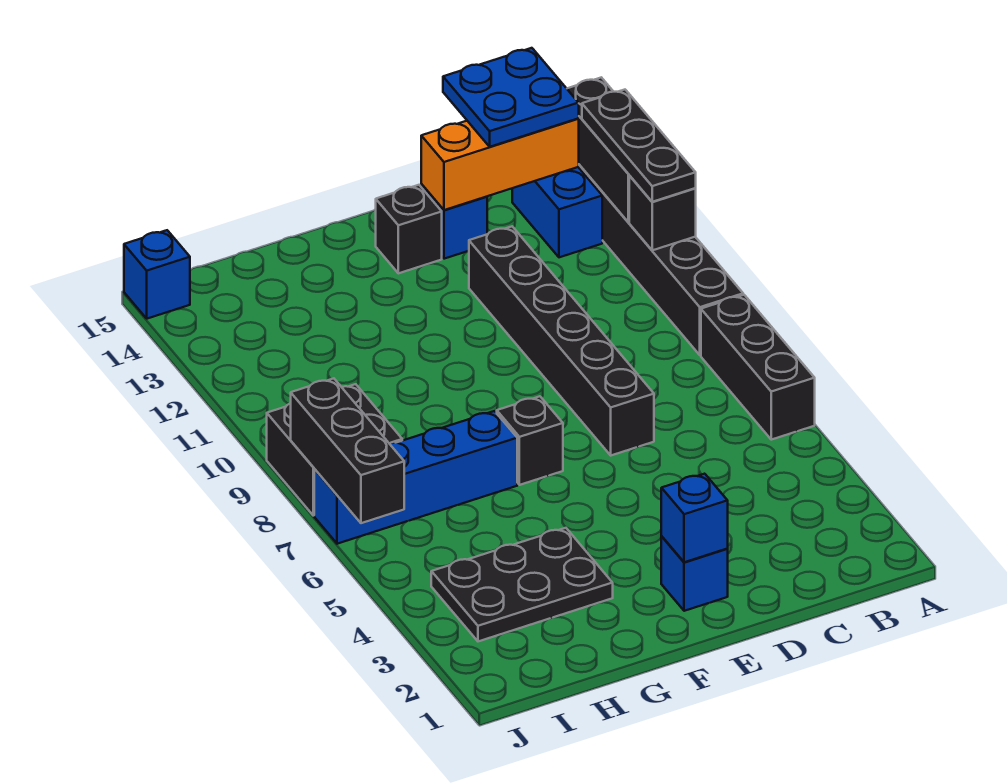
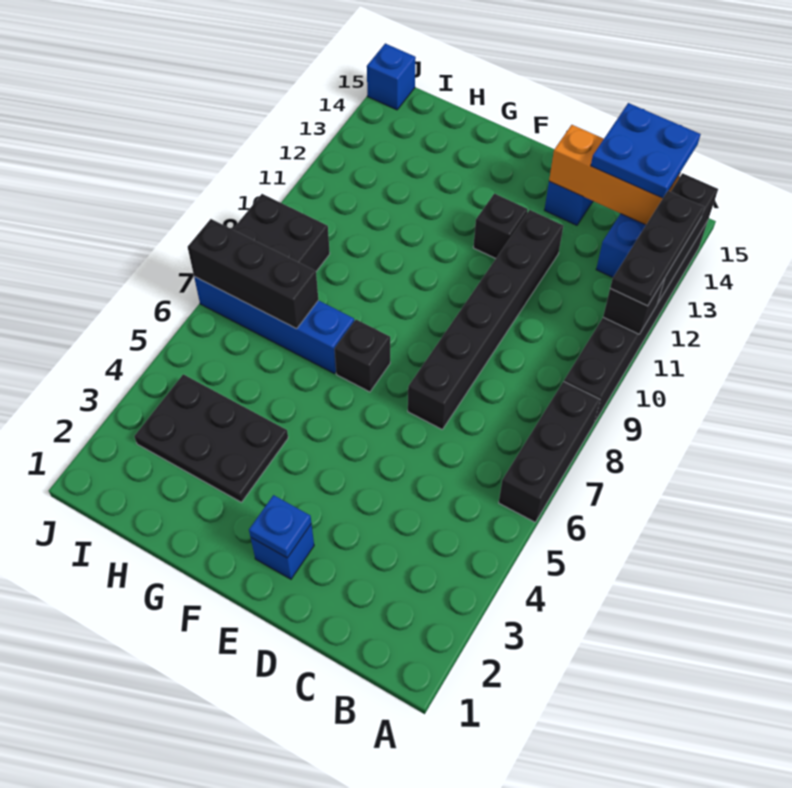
blue 1x1 brick [661,474,728,562] -> blue 1x1 plate [249,495,311,558]
black 1x1 brick [376,185,442,273] -> black 1x1 brick moved to [473,194,528,259]
black 1x3 brick [291,378,404,523] -> black 1x3 brick turned to [188,219,318,329]

